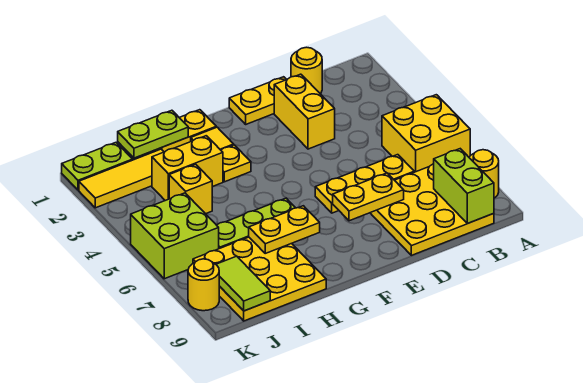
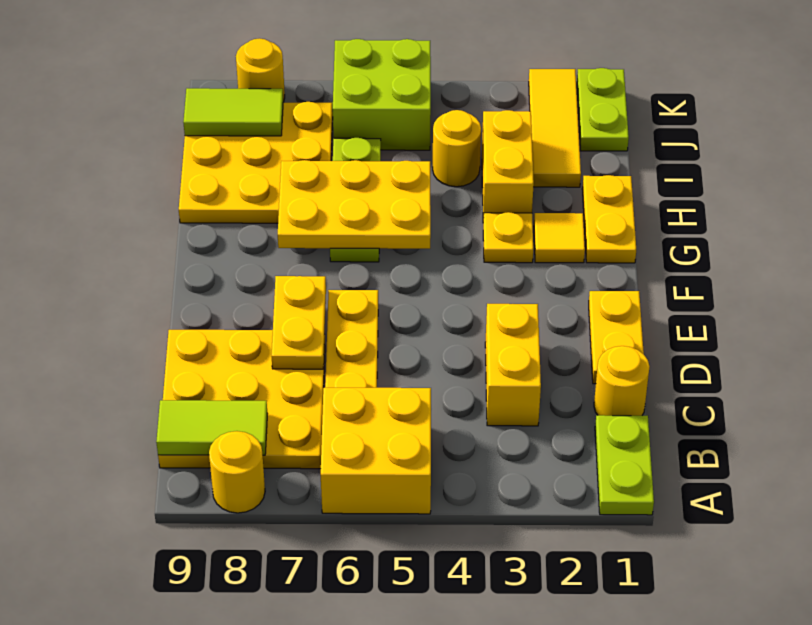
lime 1x2 brick [434,149,494,224] -> lime 1x2 tile [156,400,268,455]
yellow 1x2 brick [274,74,335,149] -> yellow 1x2 brick turned to [485,304,541,426]
yellow 1x2 plate [249,206,320,253] -> yellow 2x3 plate [278,160,431,249]
lime 1x2 plate [118,110,188,158] -> lime 1x2 plate moved to [595,415,654,515]
yellow 1x1 brick [169,164,212,214] -> yellow 1x1 round brick [433,110,481,187]

